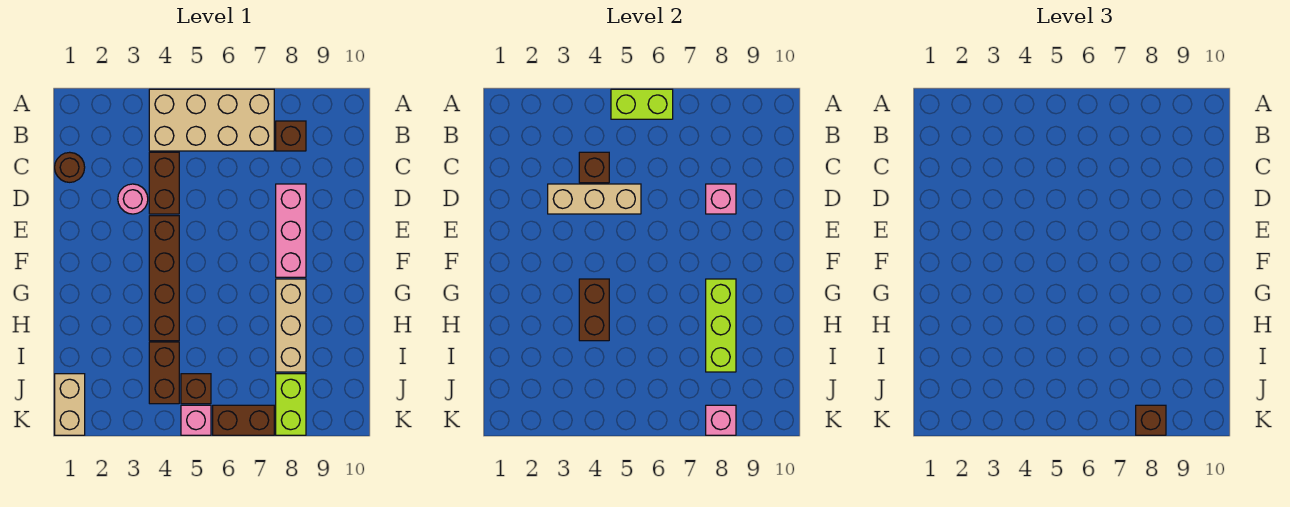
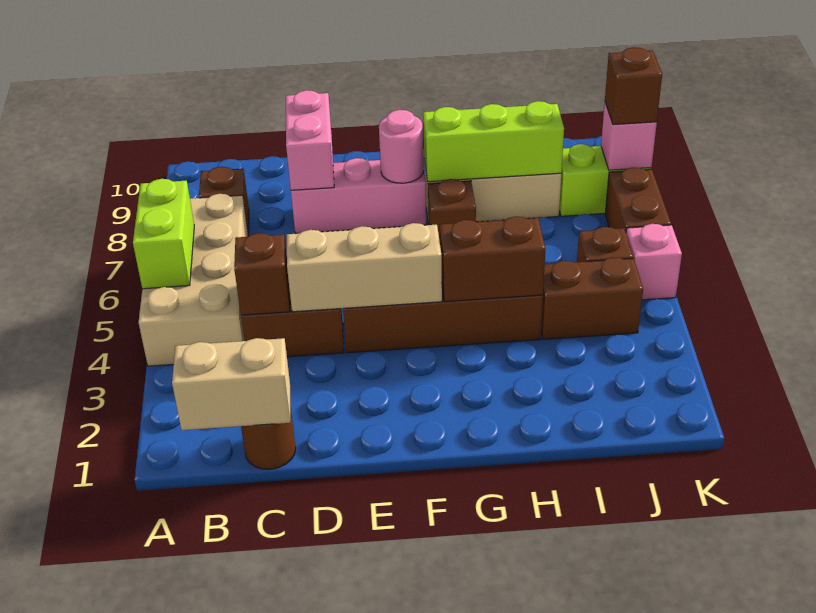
pink 1x1 round brick [118,184,148,214] -> pink 1x1 round brick moved to [379,110,424,183]
tan 1x3 brick [548,184,641,214] -> tan 1x3 brick turned to [287,223,442,312]
pink 1x1 brick [706,184,736,214] -> pink 1x2 brick [286,90,334,190]
none -> brown 1x1 brick [428,179,476,241]
tan 1x2 brick [55,374,85,435] -> tan 1x2 brick moved to [172,338,291,430]

